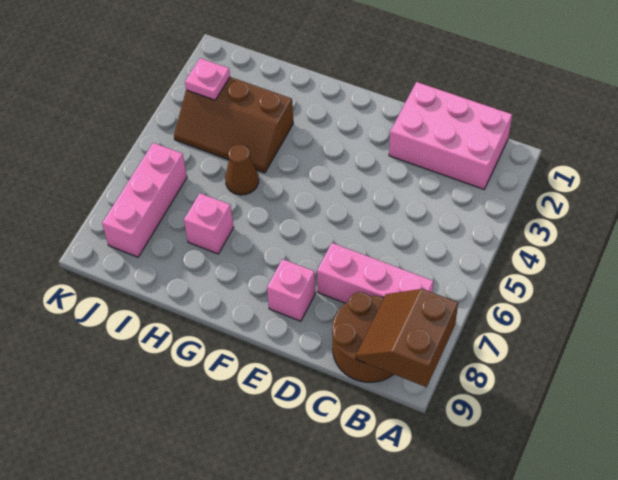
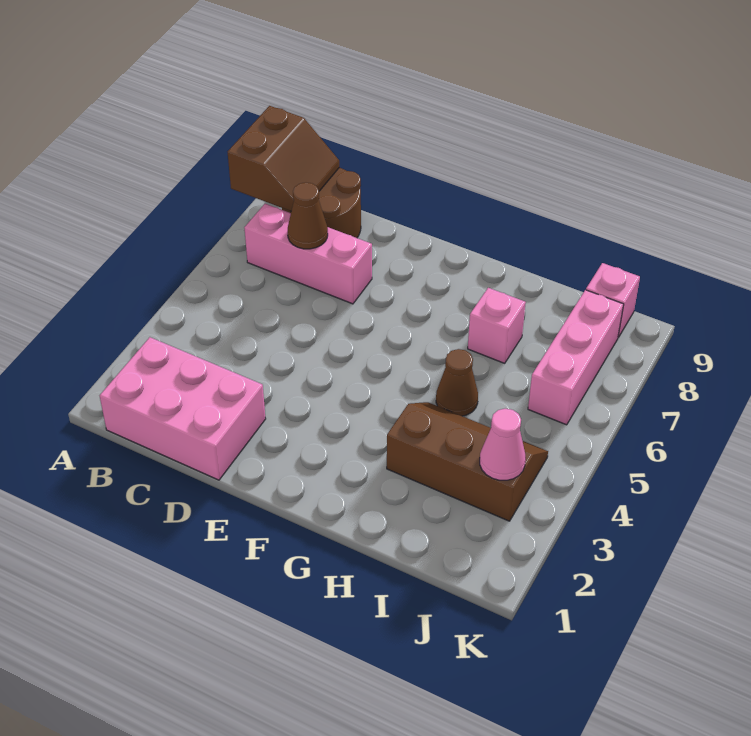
none -> brown 1x1 cone [288,183,328,249]
pink 1x1 brick [267,259,316,321] -> pink 1x1 brick moved to [586,263,640,337]
pink 1x1 plate [185,58,230,100] -> pink 1x1 cone [480,409,526,480]

